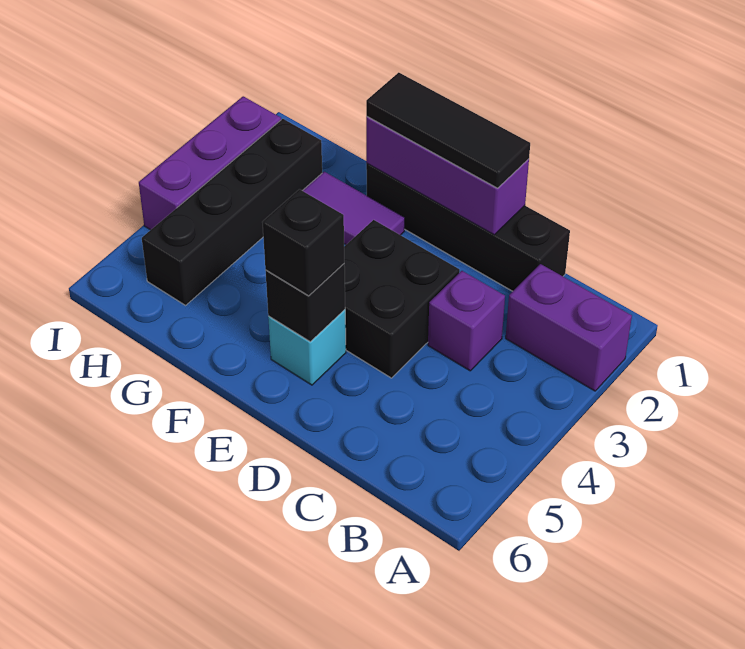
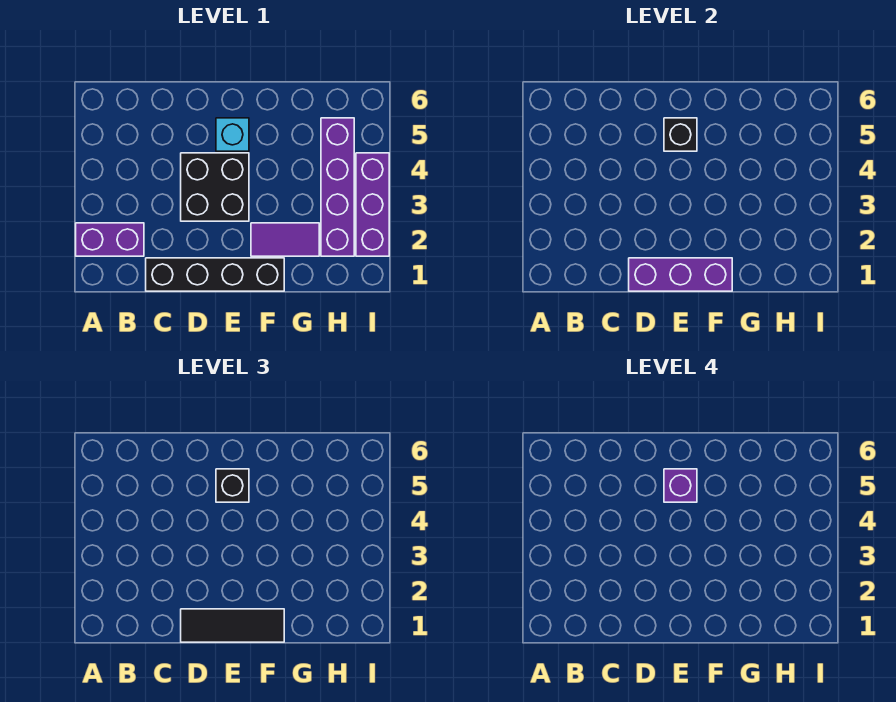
purple 1x1 brick [428,271,505,371] -> purple 1x1 brick moved to [664,469,697,502]
black 1x4 brick [142,119,322,305] -> purple 1x4 brick [321,118,354,256]

